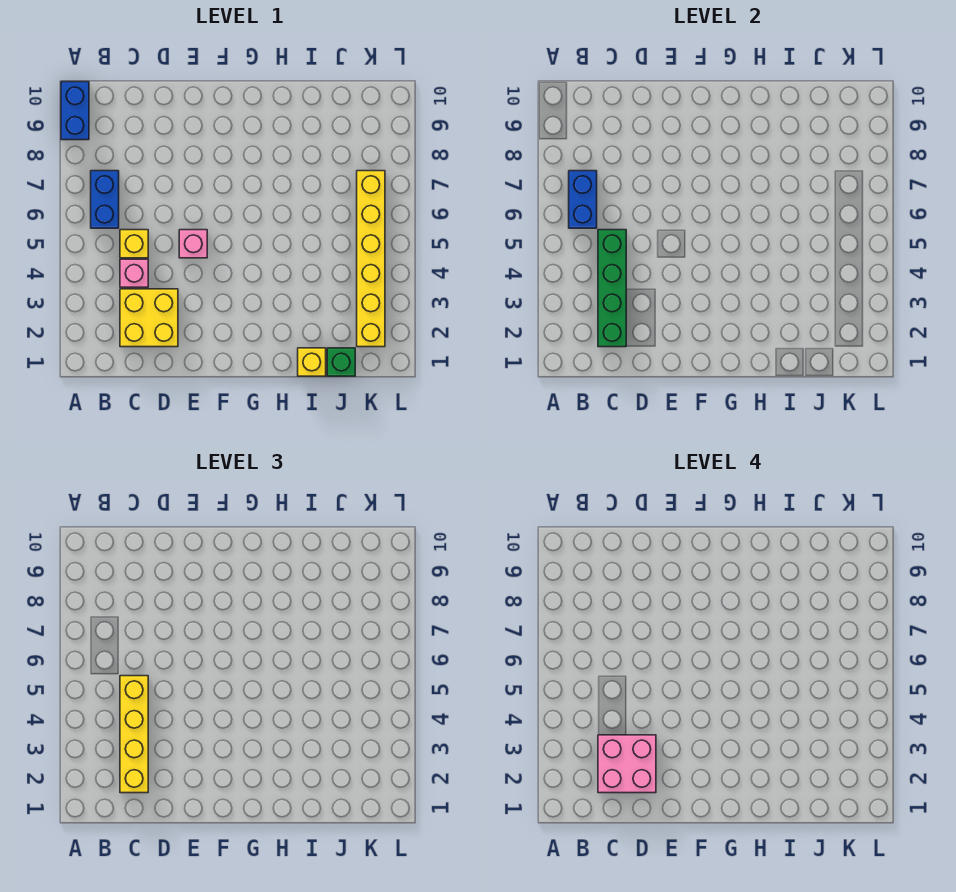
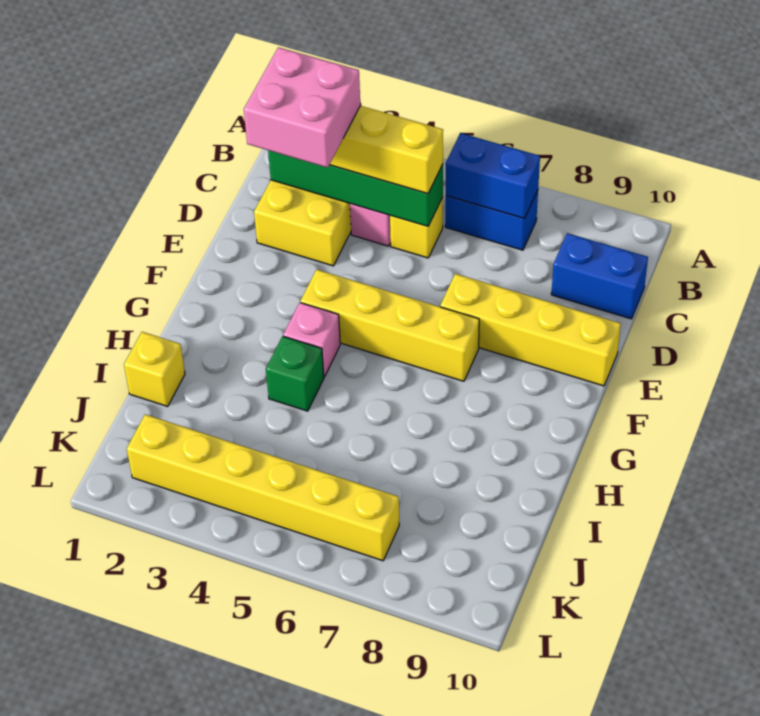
blue 1x2 brick [61,82,89,140] -> blue 1x2 brick moved to [551,233,648,319]
pink 1x1 brick [179,230,207,258] -> pink 1x1 brick moved to [283,303,340,377]
none -> yellow 1x4 brick [440,274,621,386]
none -> yellow 1x4 brick [300,269,479,381]
green 1x1 brick [327,348,355,376] -> green 1x1 brick moved to [266,336,324,411]

